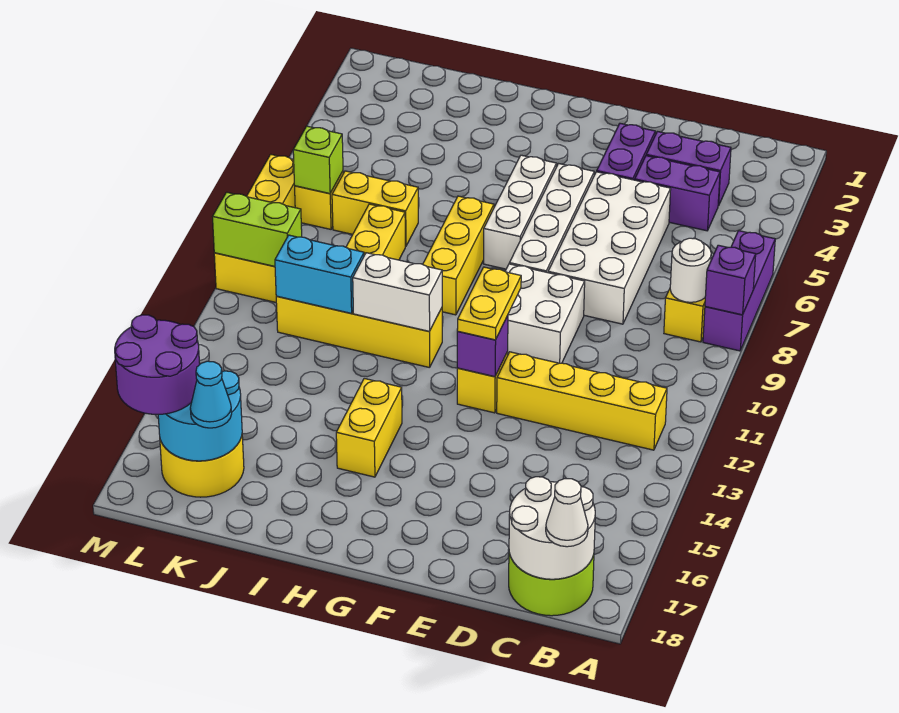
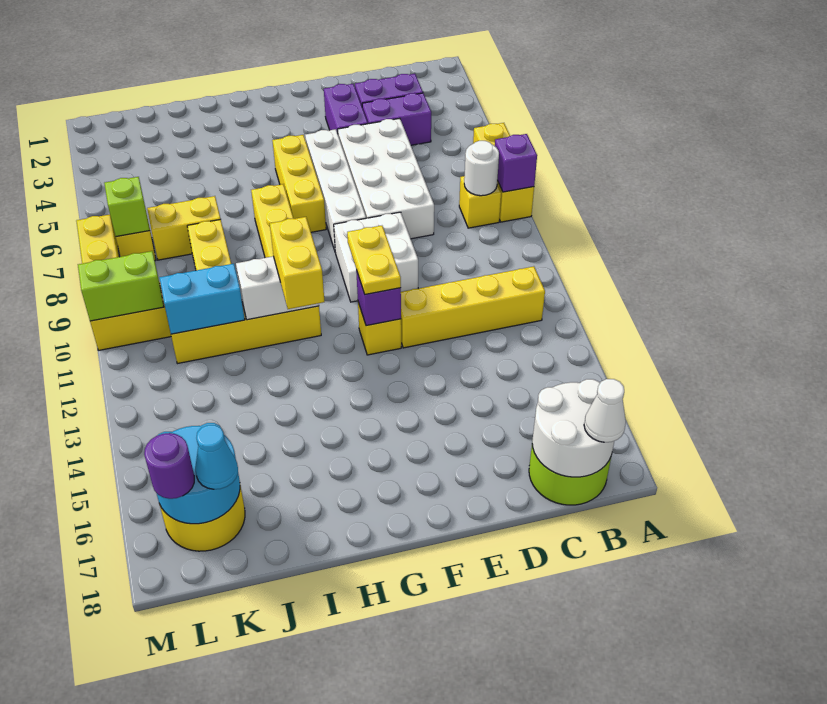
purple 1x3 brick [703,231,775,351] -> yellow 1x3 brick [473,123,534,222]
white 1x3 brick [483,155,557,269] -> yellow 1x3 brick [272,135,326,232]
yellow 1x2 brick [336,378,402,477] -> yellow 1x2 brick moved to [270,217,325,309]
purple 2x2 round brick [115,315,200,414] -> purple 1x1 round brick [144,433,194,499]

